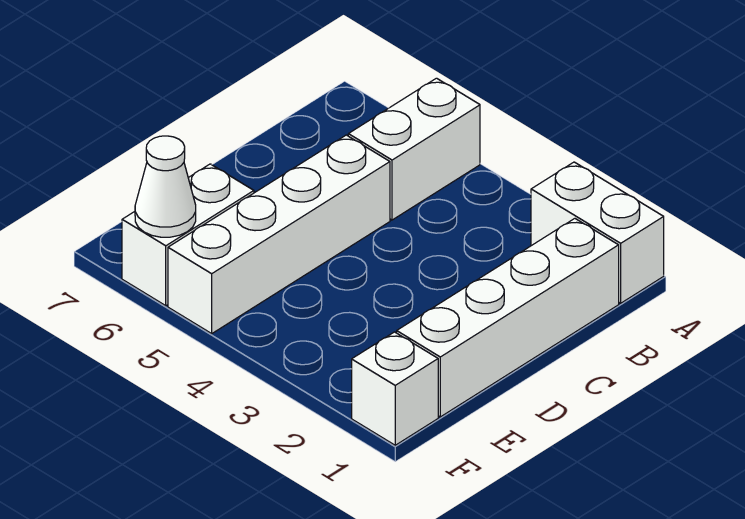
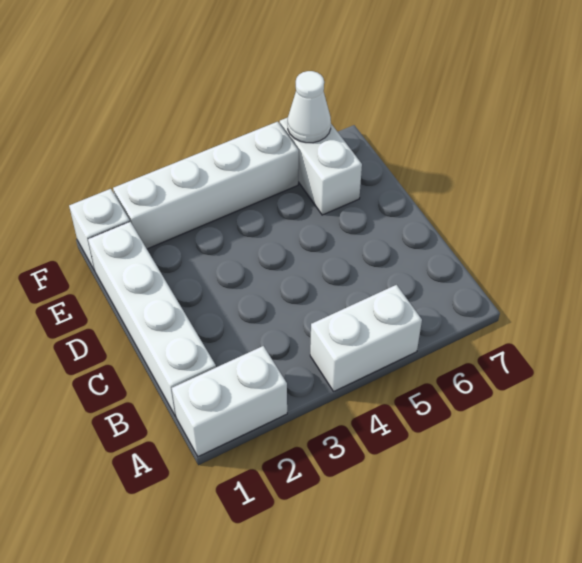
white 1x2 brick [348,78,480,220] -> white 1x2 brick turned to [310,285,422,391]
white 1x4 brick [168,135,390,334] -> white 1x4 brick turned to [113,122,299,249]

